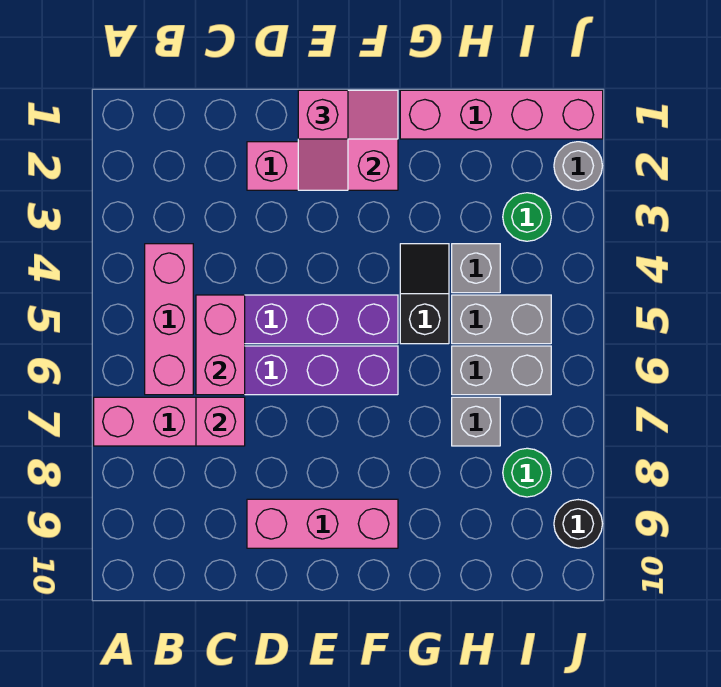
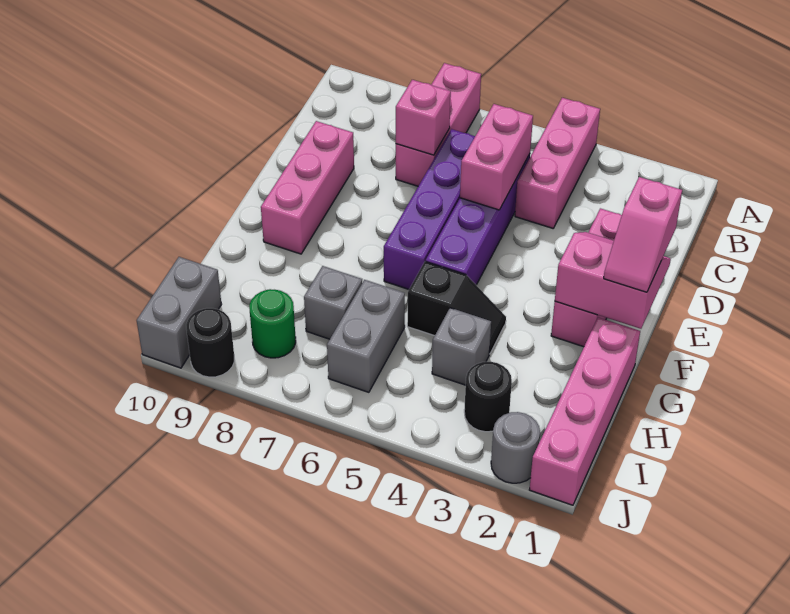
pink 1x3 brick [145,244,193,395] -> pink 1x3 brick turned to [515,98,600,228]
pink 1x2 brick [196,295,245,395] -> pink 1x2 brick turned to [460,104,533,210]
grey 1x2 brick [452,295,551,344] -> grey 1x2 brick moved to [137,257,222,368]
green 1x1 round brick [503,193,551,241] -> black 1x1 round brick [464,362,512,432]

